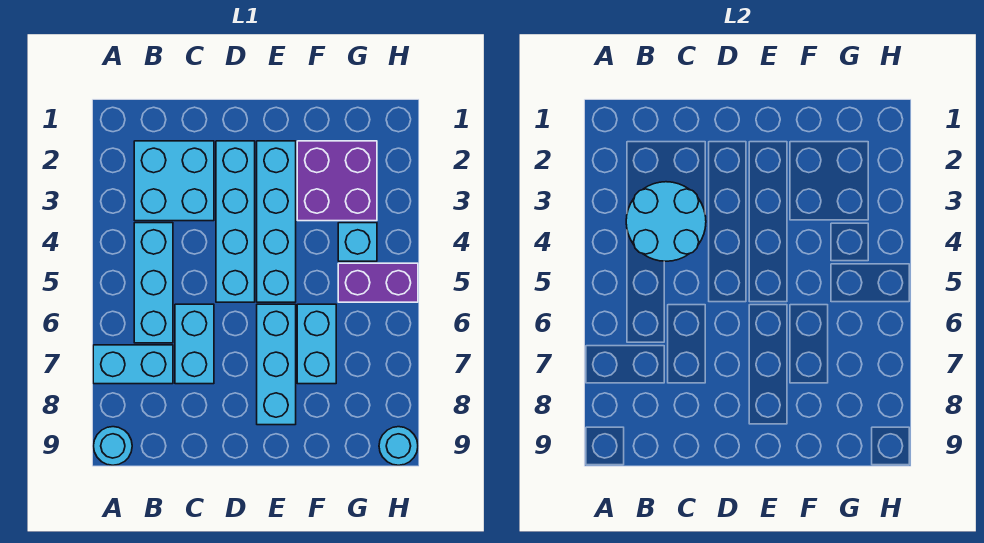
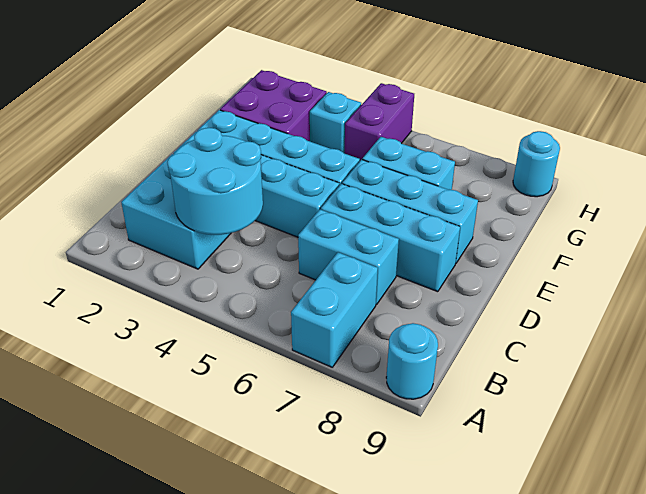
cyan 1x3 brick [134,223,173,343] -> cyan 1x3 brick moved to [321,184,460,292]

